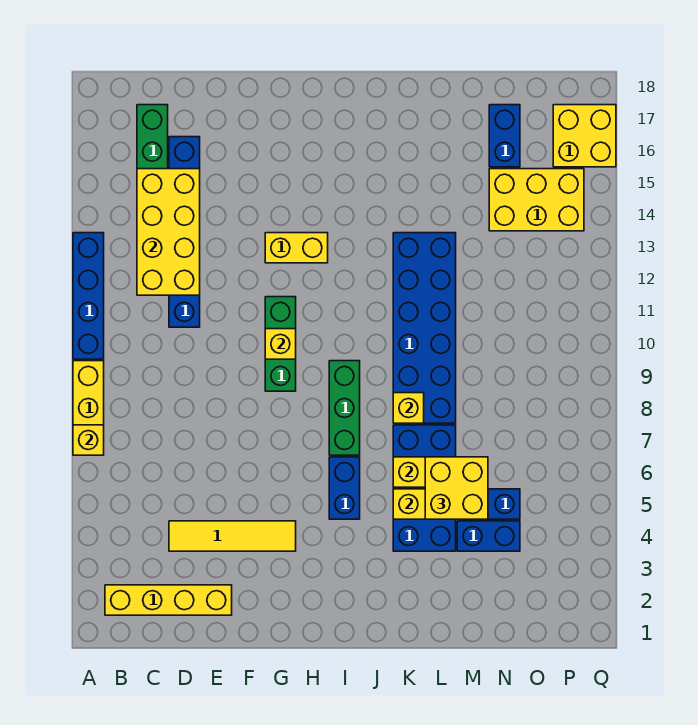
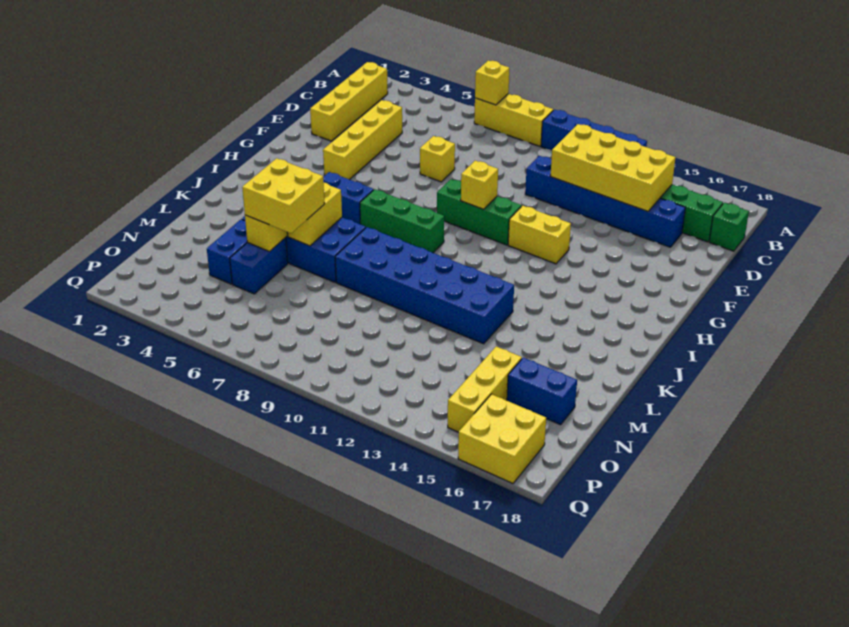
none -> green 1x1 brick [709,203,749,251]
yellow 1x4 tile [169,521,296,551] -> yellow 1x4 brick [323,100,402,180]
yellow 1x2 brick [265,233,328,263] -> yellow 1x2 brick turned to [508,206,571,264]
yellow 1x1 brick [393,393,424,423] -> yellow 1x1 brick moved to [420,136,455,182]
yellow 2x3 brick [489,169,584,231] -> yellow 1x3 brick [448,346,522,432]

